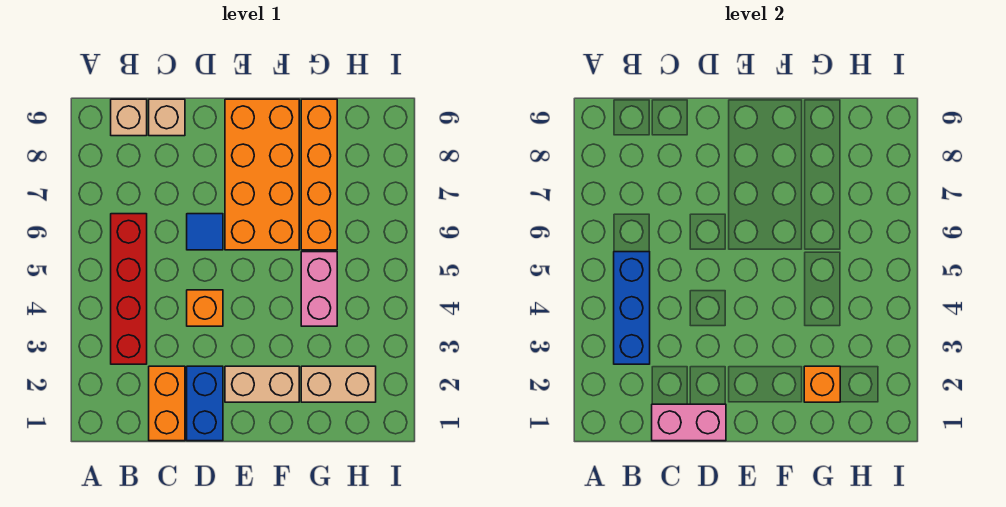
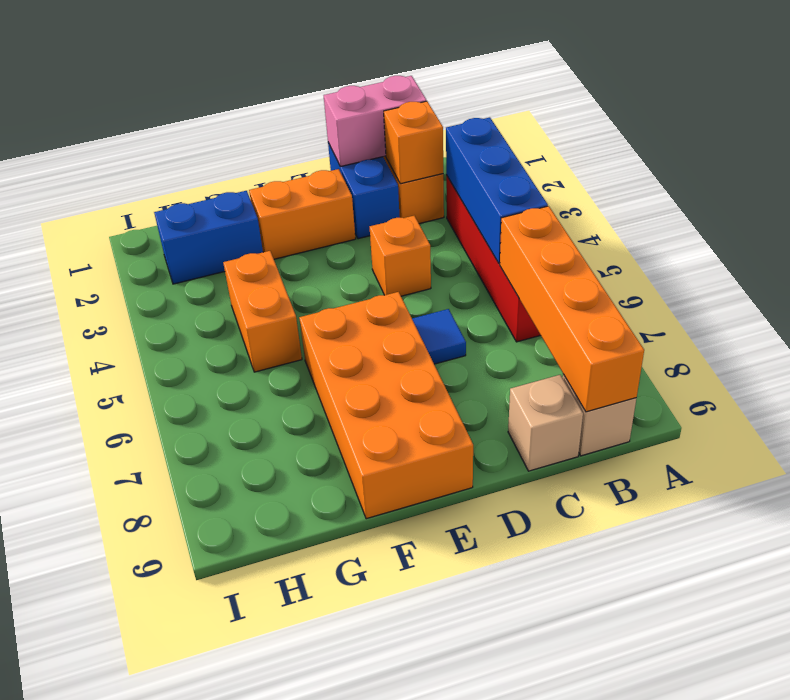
tan 1x2 brick [225,366,299,402] -> orange 1x2 brick [249,169,355,259]
tan 1x2 brick [301,366,376,402] -> blue 1x2 brick [154,191,263,284]
orange 1x1 brick [804,366,840,402] -> orange 1x1 brick moved to [384,101,443,184]
pink 1x2 brick [301,252,337,326] -> orange 1x2 brick [223,251,302,372]
orange 1x4 brick [301,99,337,250] -> orange 1x4 brick moved to [500,206,644,412]

